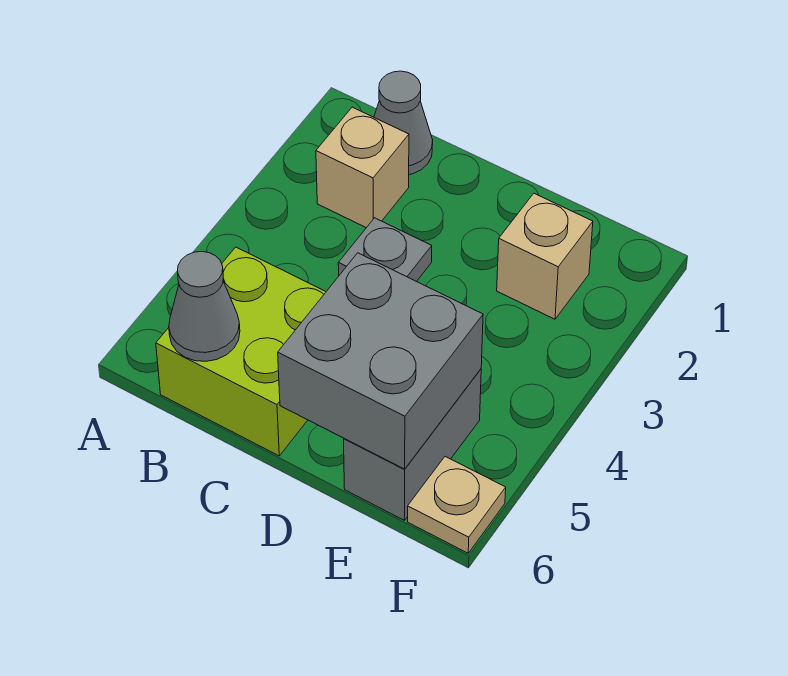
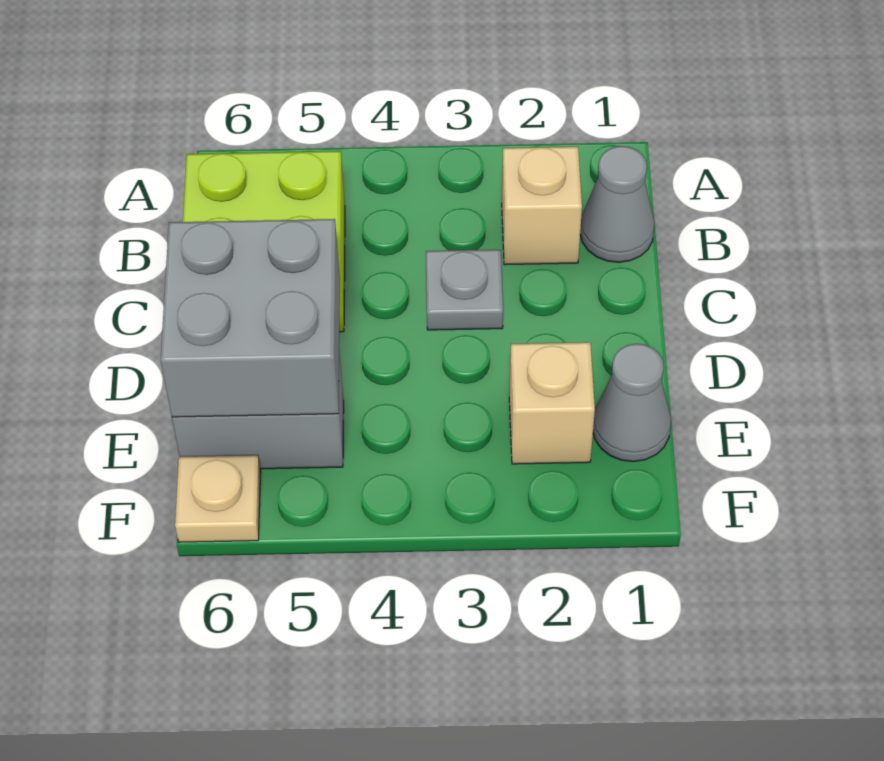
grey 1x1 cone [169,251,240,361] -> grey 1x1 cone moved to [593,344,671,462]

